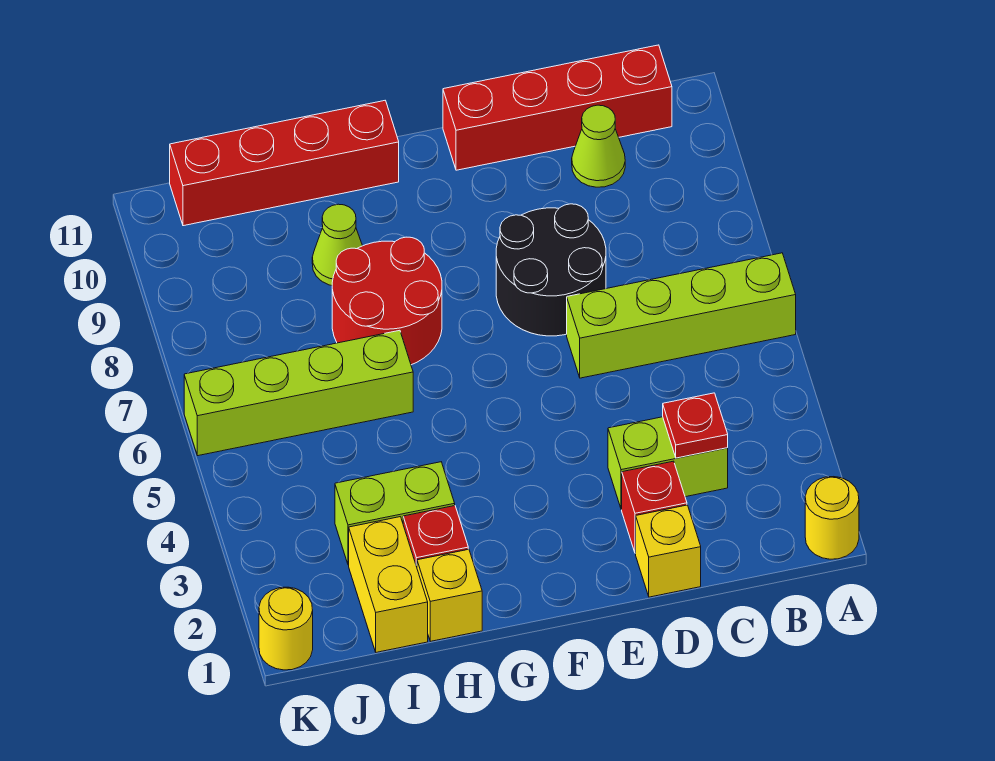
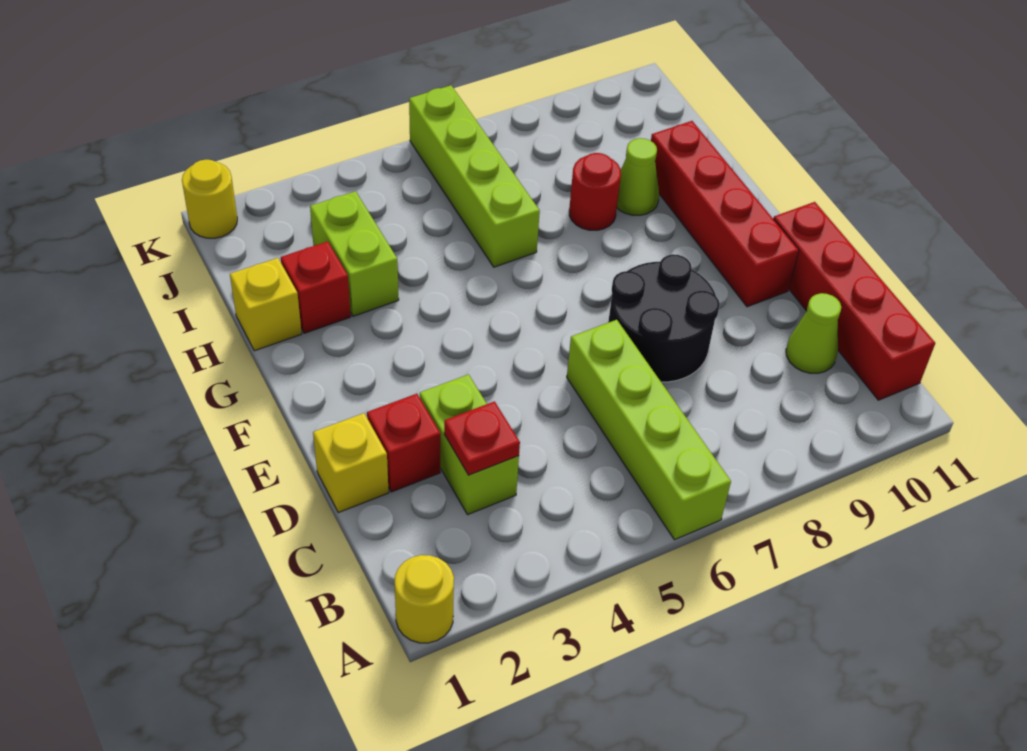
red 2x2 round brick [332,237,442,365] -> red 1x1 round brick [569,153,621,230]
red 1x4 brick [170,101,399,226] -> red 1x4 brick moved to [651,121,799,307]
yellow 1x2 brick [349,517,428,652] -> none

